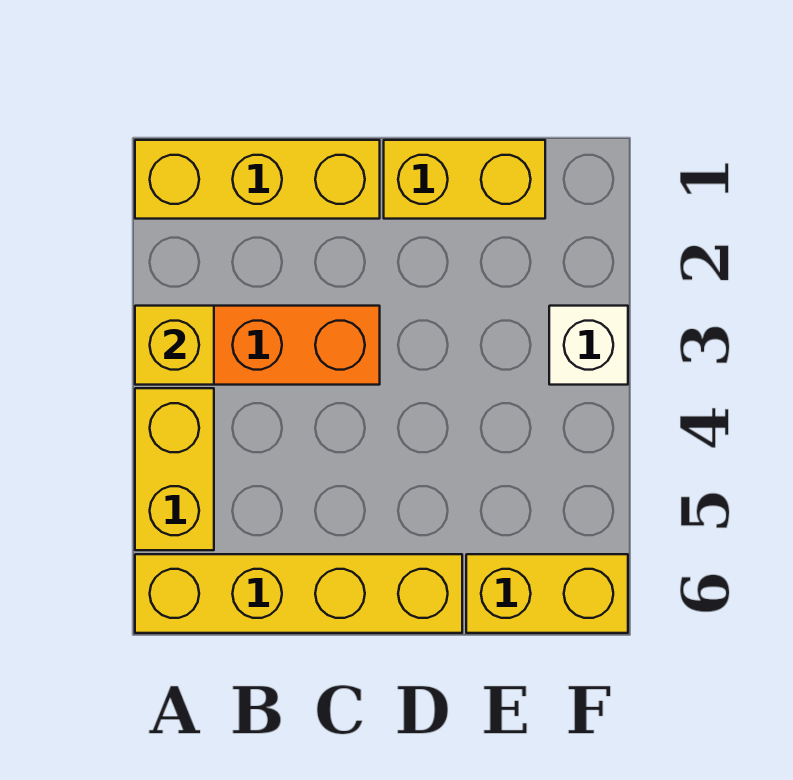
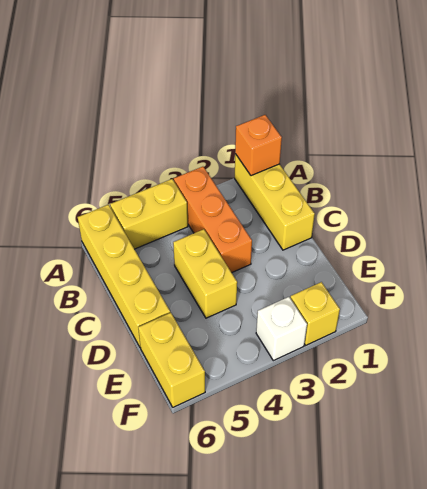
none -> orange 1x1 brick [235,115,282,176]
yellow 1x1 brick [135,306,214,385] -> yellow 1x1 brick moved to [290,282,340,345]
yellow 1x2 brick [384,140,545,219] -> yellow 1x2 brick moved to [173,229,237,318]

